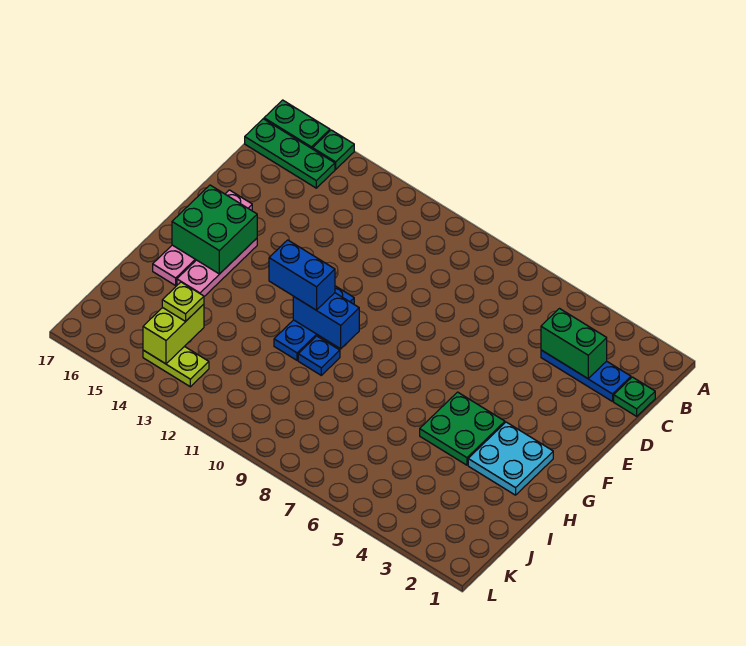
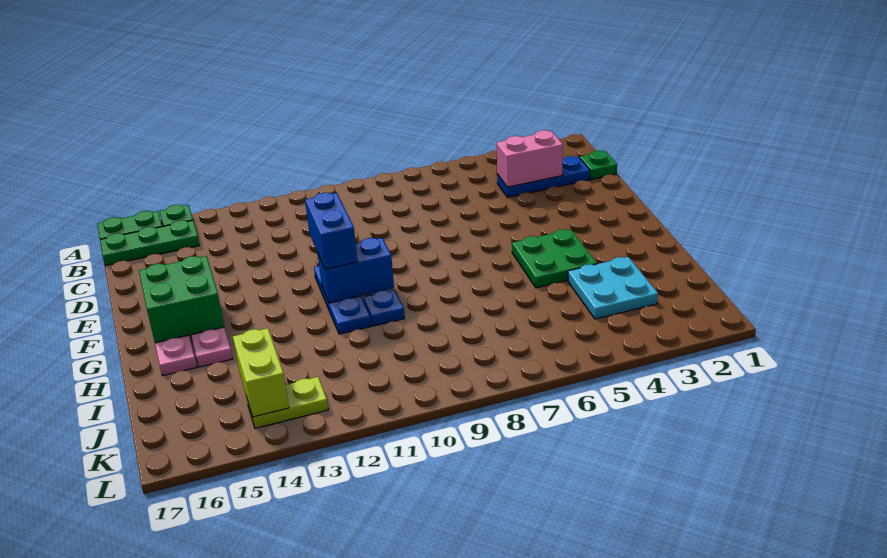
green 1x2 brick [541,309,607,379] -> pink 1x2 brick [497,130,563,187]
cyan 2x2 plate [468,422,553,495] -> cyan 2x2 plate moved to [568,257,658,319]
blue 1x2 brick [269,240,335,310] -> blue 1x2 brick turned to [305,193,358,269]
lime 1x1 plate [162,282,204,321] -> none

